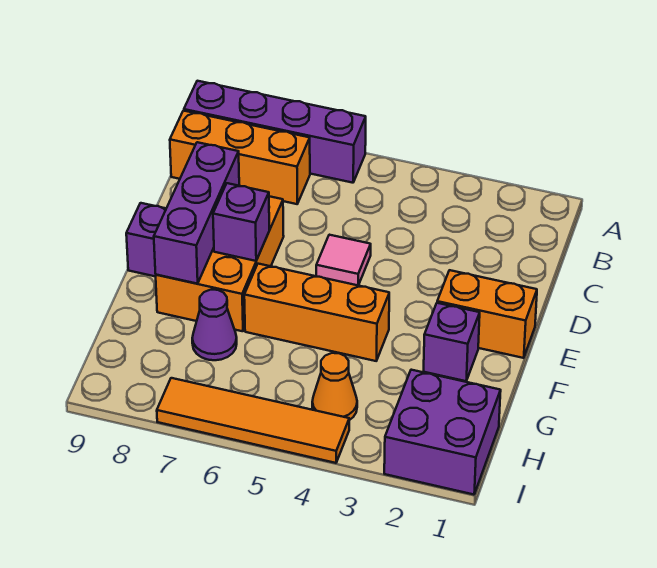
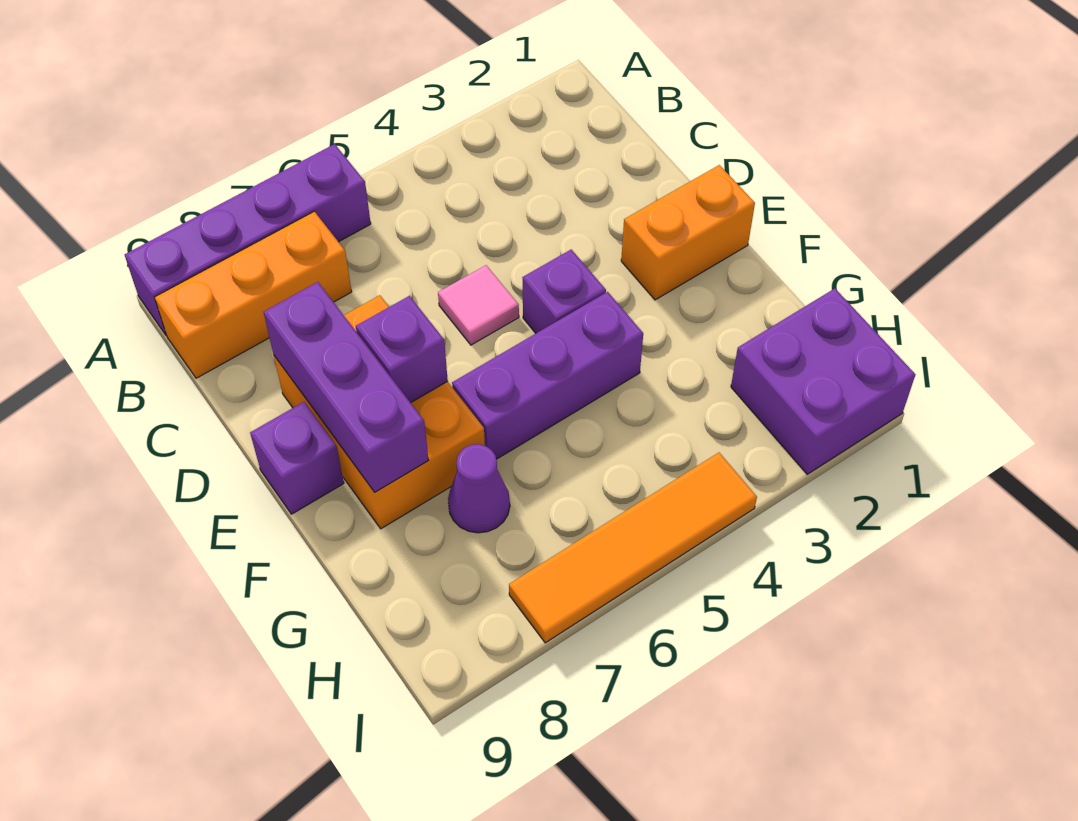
purple 1x1 brick [424,303,480,381] -> purple 1x1 brick moved to [522,250,606,333]
orange 1x3 brick [244,264,389,361] -> purple 1x3 brick [452,292,643,459]
orange 1x1 cone [312,353,357,420] -> none

